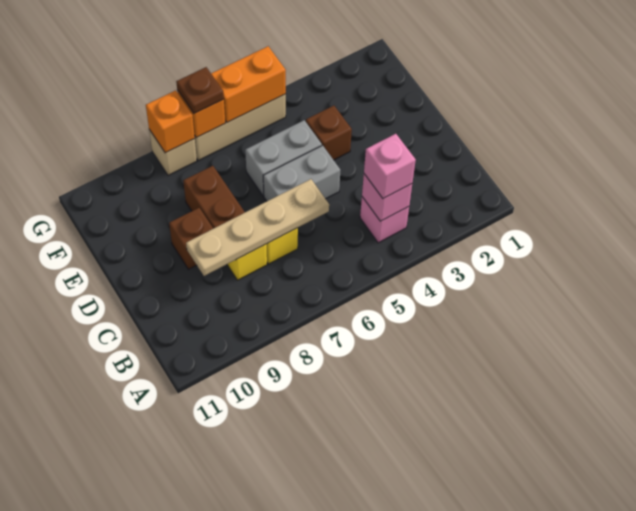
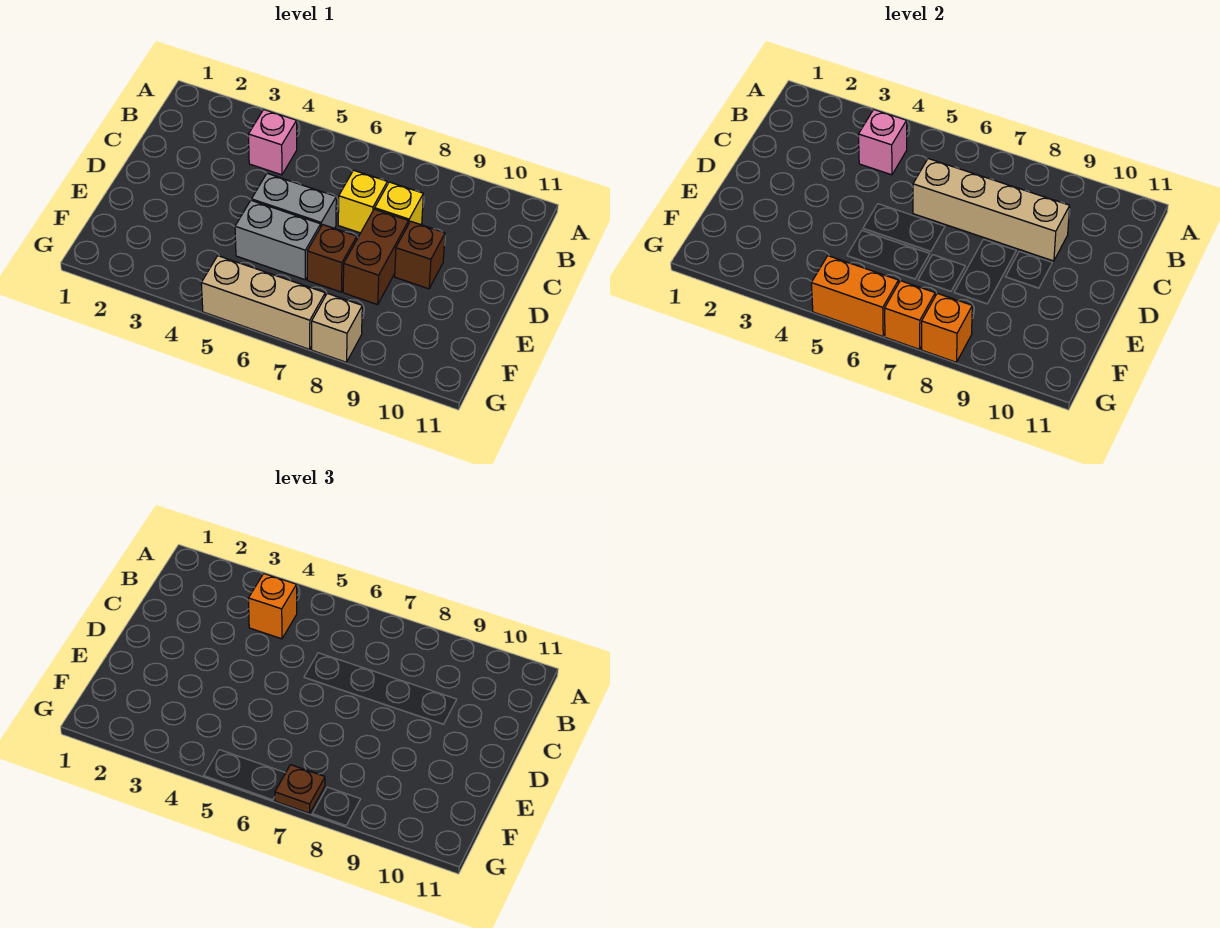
pink 1x1 brick [364,134,416,198] -> orange 1x1 brick [249,574,297,639]
tan 1x4 plate [186,179,329,276] -> tan 1x4 brick [913,159,1070,261]
brown 1x1 brick [306,106,352,160] -> brown 1x1 brick moved to [307,225,357,292]

